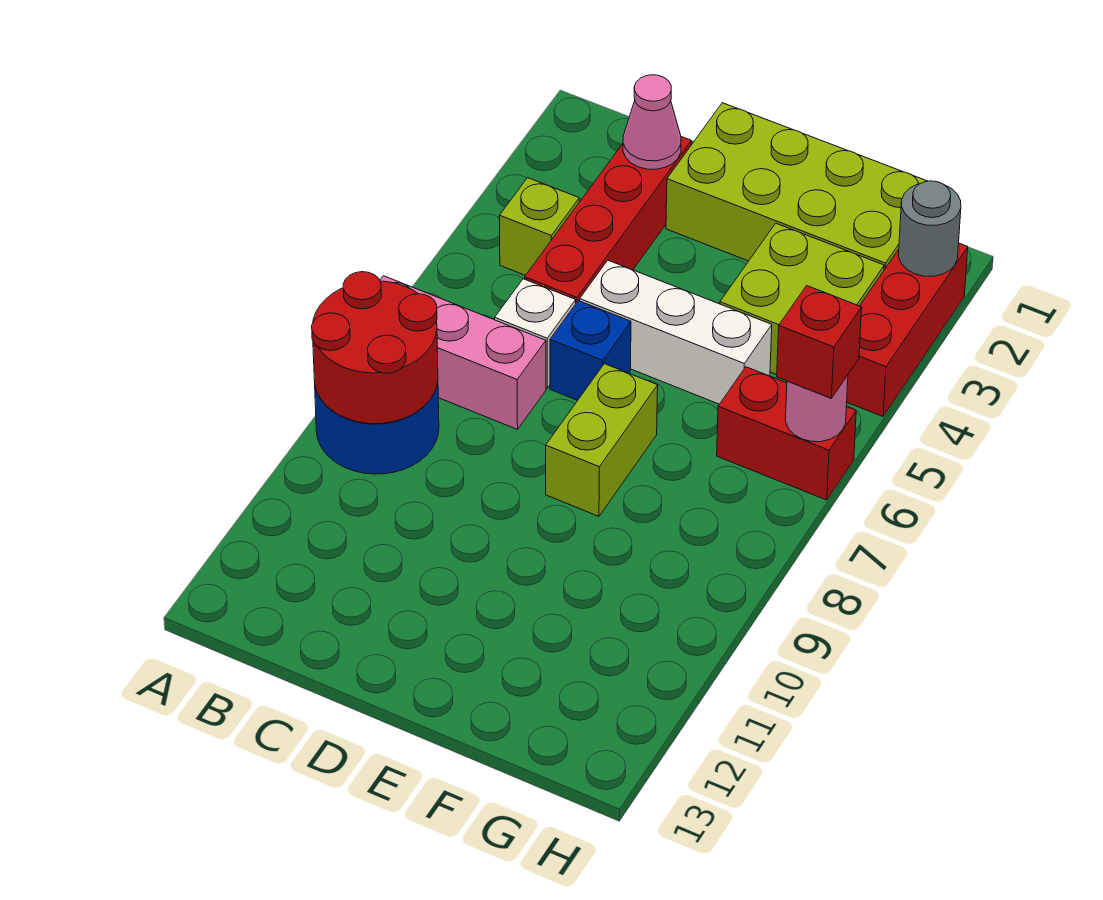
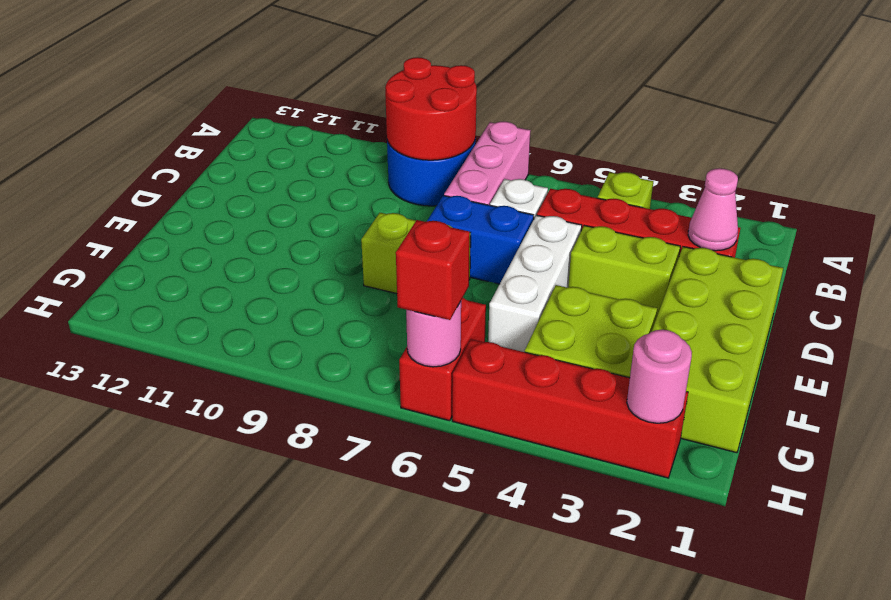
none -> lime 1x2 brick [568,226,680,318]
blue 1x1 brick [550,301,631,400] -> blue 1x2 brick [427,195,534,284]
red 1x3 brick [847,243,968,416] -> red 1x4 brick [452,339,688,478]
grey 1x1 round brick [899,181,961,276] -> pink 1x1 round brick [627,330,692,423]

